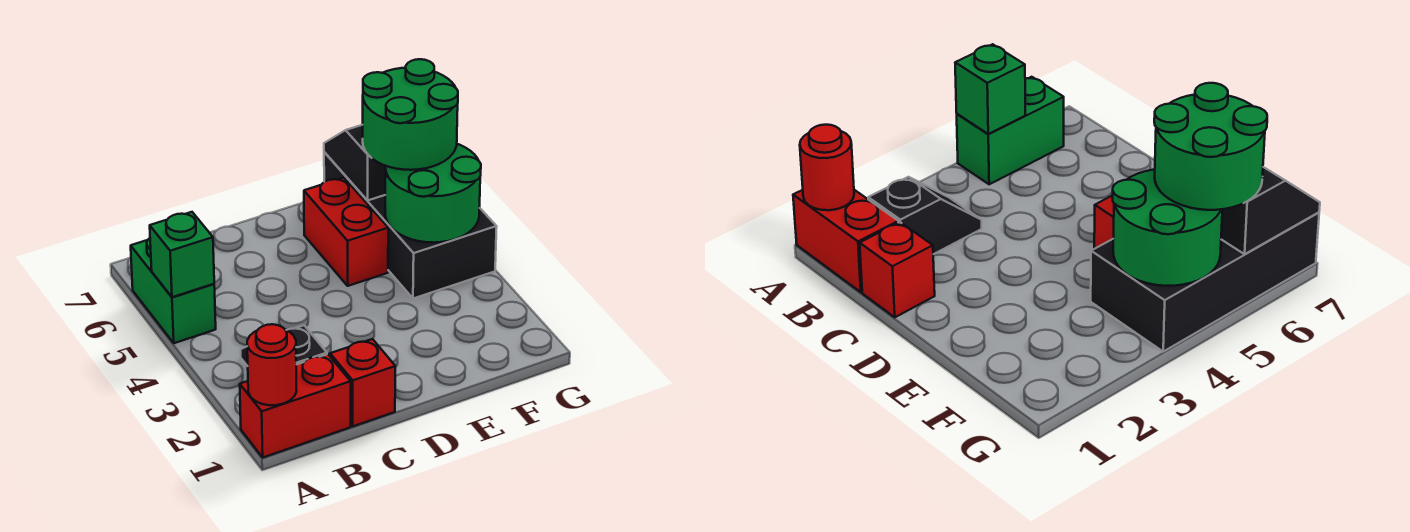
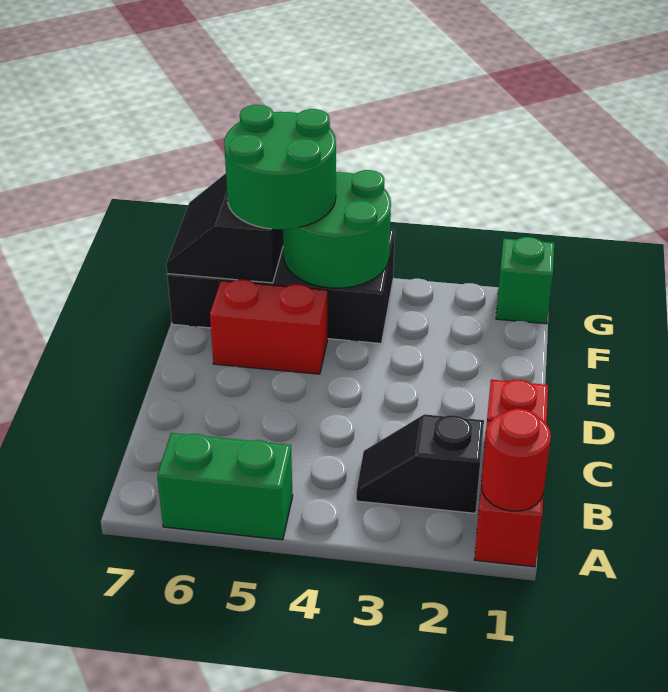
green 1x1 brick [150,212,214,297] -> green 1x1 brick moved to [496,237,554,324]

